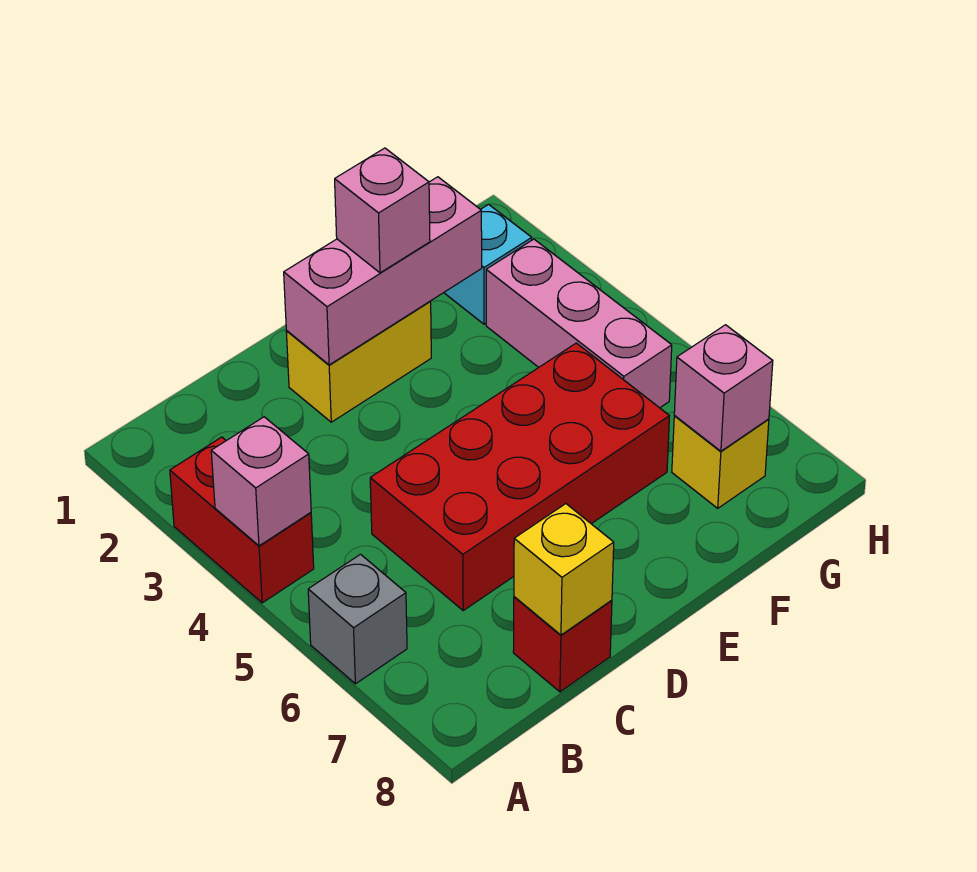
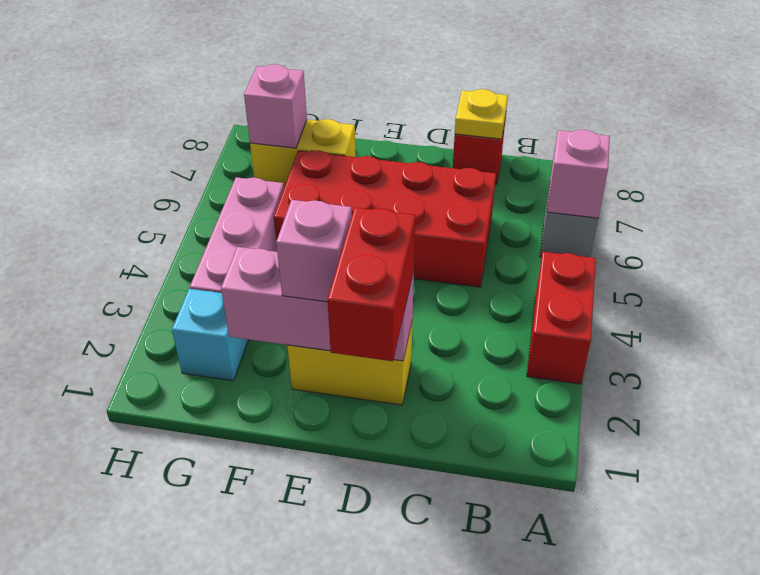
pink 1x1 brick [211,417,311,546] -> pink 1x1 brick moved to [547,130,610,218]
yellow 1x1 brick [514,504,614,635] -> yellow 1x1 plate [455,89,508,139]
none -> red 1x2 brick [327,207,415,361]
yellow 1x1 brick [672,416,769,508] -> yellow 1x2 brick [250,119,356,187]

